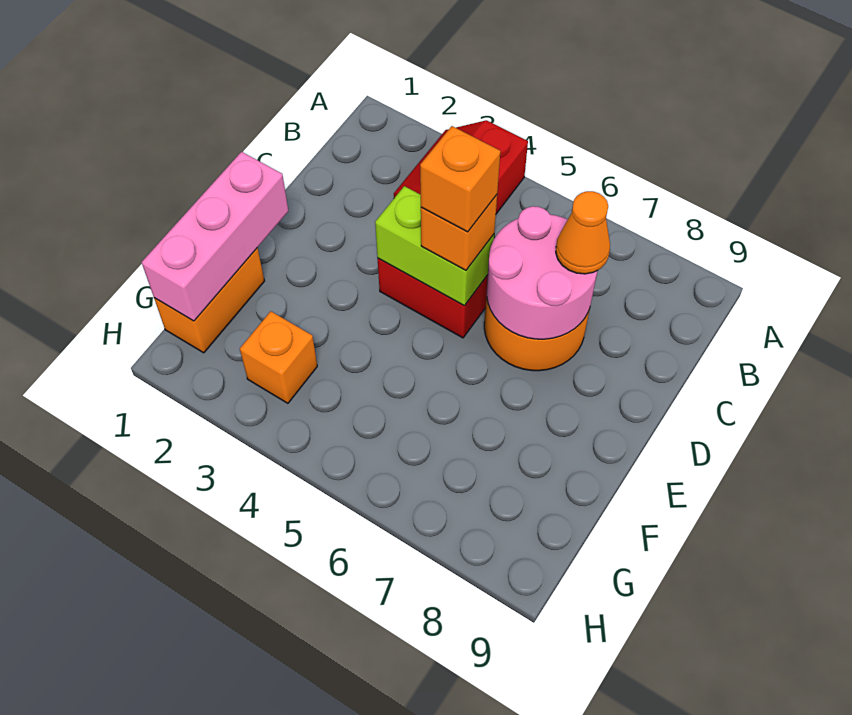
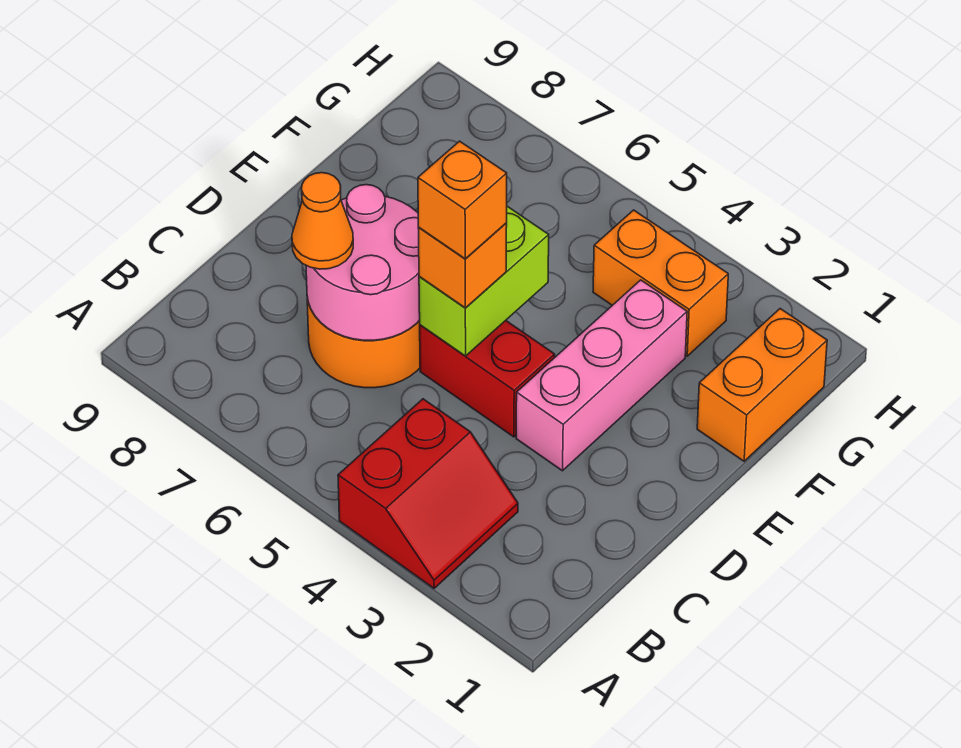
lime 1x2 brick [375,186,494,306] -> lime 1x2 brick turned to [419,206,549,356]
pink 1x3 brick [142,152,288,321] -> pink 1x3 brick moved to [516,280,687,471]
orange 1x1 brick [240,311,317,403] -> orange 1x2 brick [593,210,728,356]

